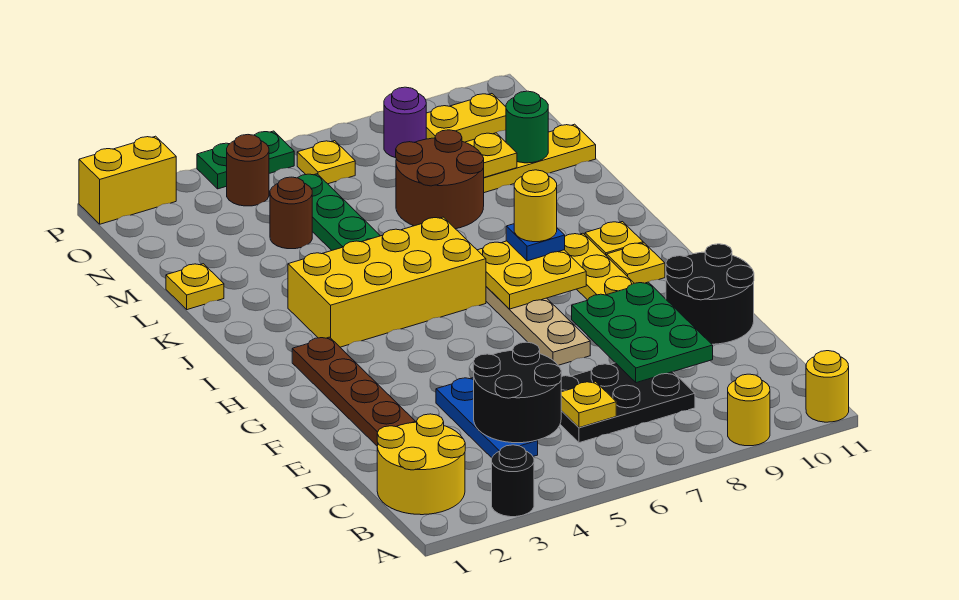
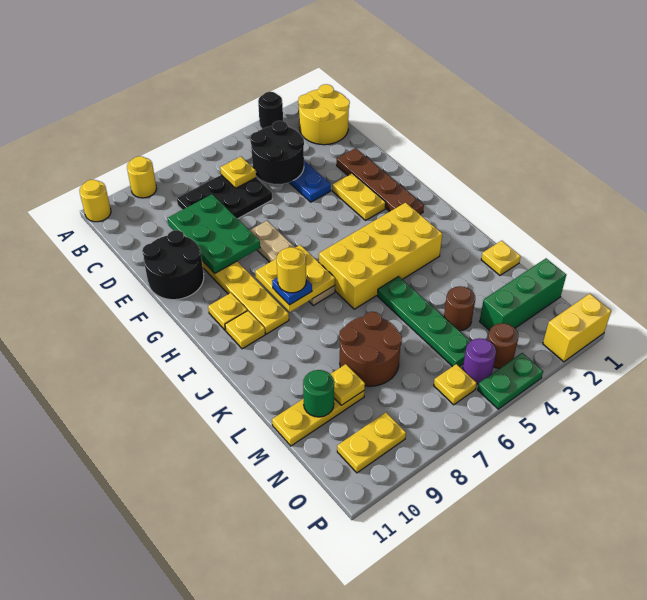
none -> yellow 1x2 plate [332,173,386,220]
none -> green 1x3 brick [480,258,566,331]
purple 1x1 round brick [384,87,426,158] -> purple 1x1 round brick moved to [463,338,496,384]

